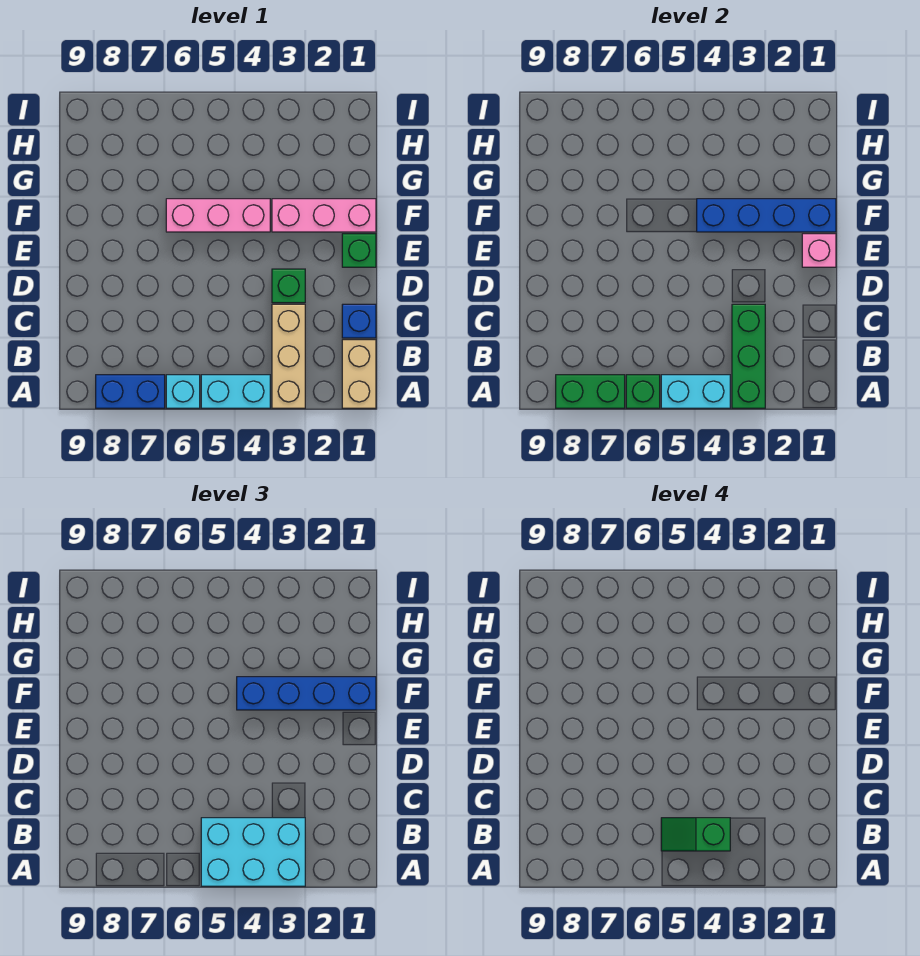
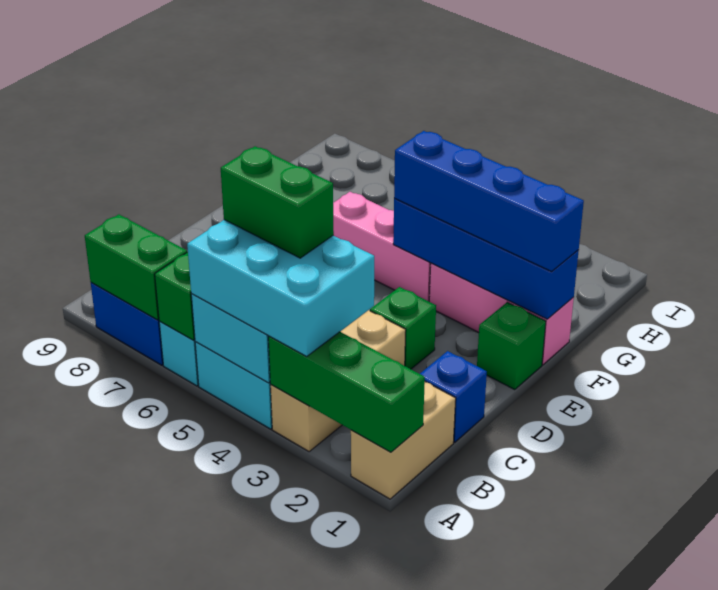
green 1x3 brick [732,304,765,408] -> green 1x3 brick turned to [268,332,425,452]
green 1x2 slope [661,818,730,851] -> green 1x2 brick [221,146,334,258]
pink 1x1 brick [802,234,836,267] -> none

